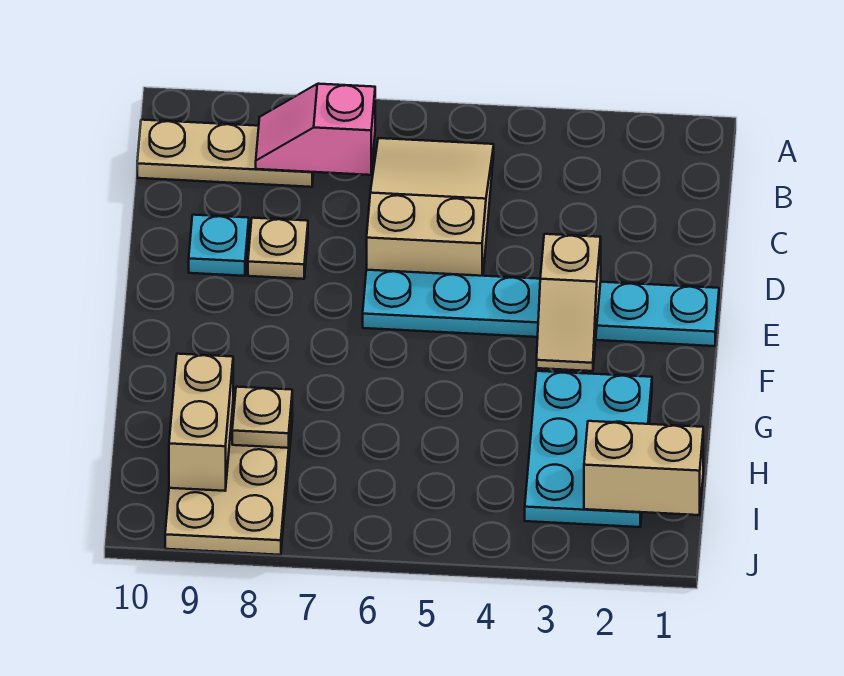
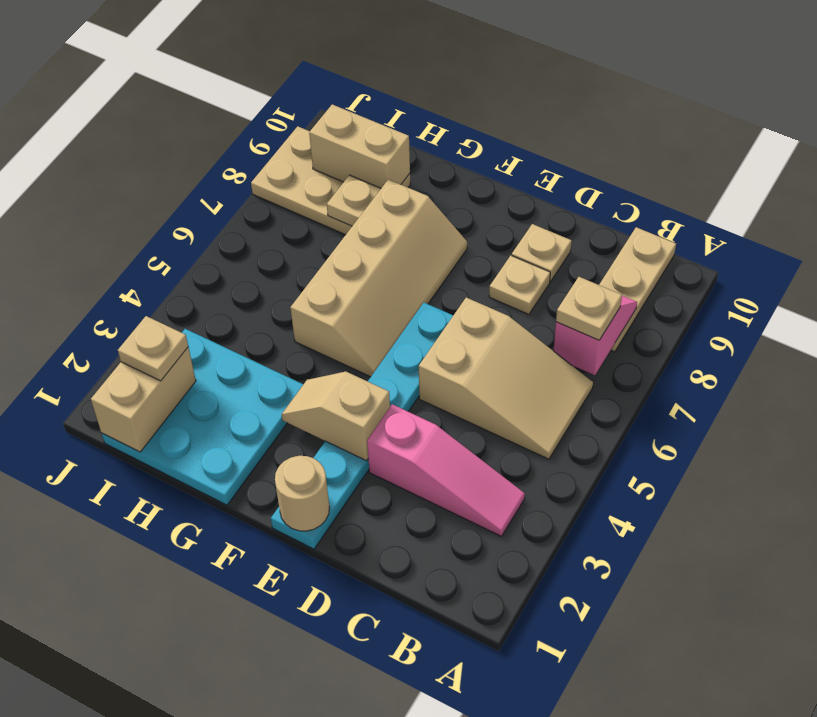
none -> pink 1x3 slope [367,404,525,536]
none -> tan 1x1 plate [556,277,622,340]
cyan 1x1 plate [189,215,249,276] -> tan 1x1 plate [512,224,572,282]
none -> tan 1x1 round brick [275,456,329,531]
none -> tan 2x4 slope [290,179,467,377]
cyan 2x3 plate [525,371,652,527] -> cyan 3x3 plate [101,329,303,505]
none -> tan 1x1 plate [118,316,188,381]

